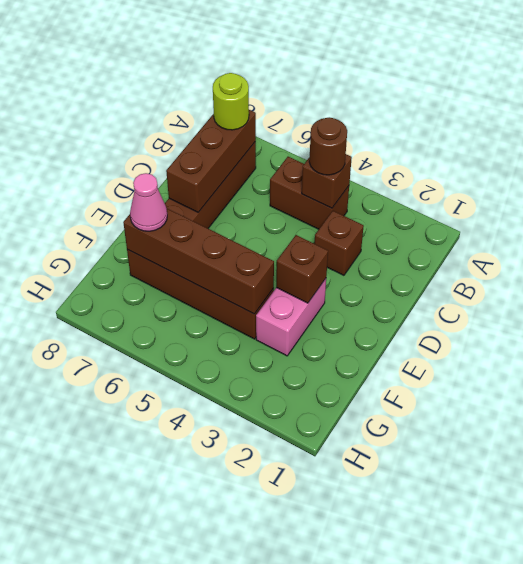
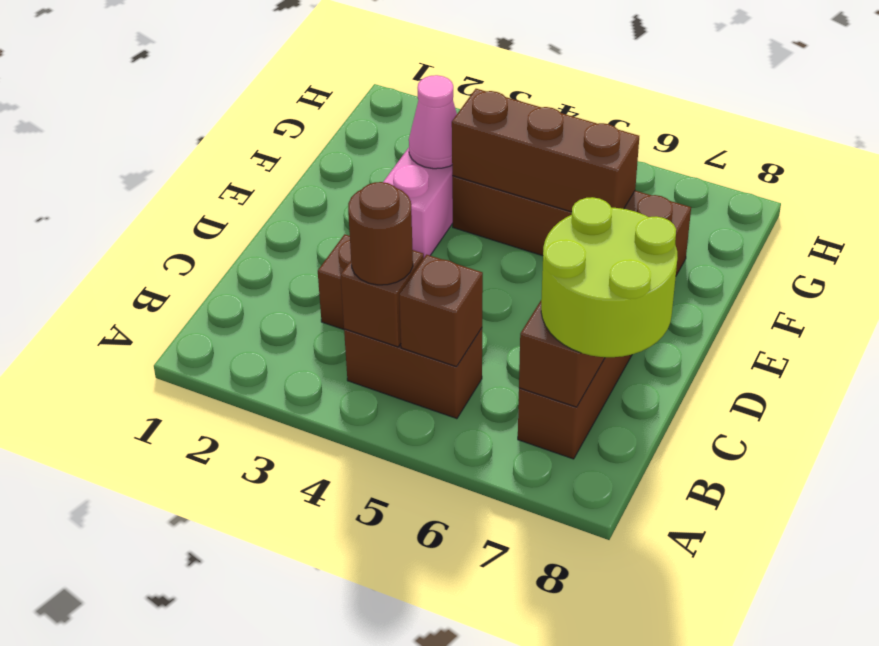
lime 1x1 round brick [213,73,249,130] -> lime 2x2 round brick [541,197,678,357]
brown 1x1 brick [276,235,328,303] -> brown 1x1 brick moved to [399,255,483,367]
brown 1x4 brick [123,208,274,314] -> brown 1x3 brick [452,89,639,212]
pink 1x1 cone [130,173,167,231] -> pink 1x1 cone moved to [409,75,457,169]

